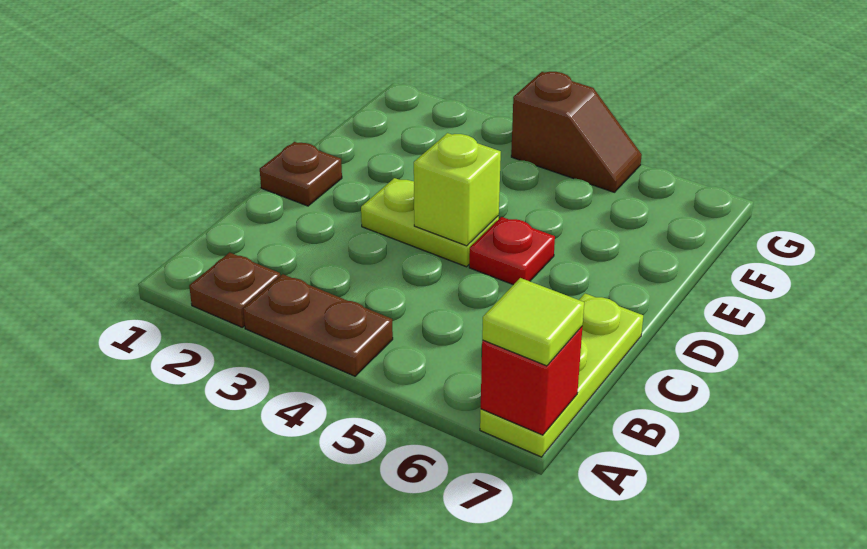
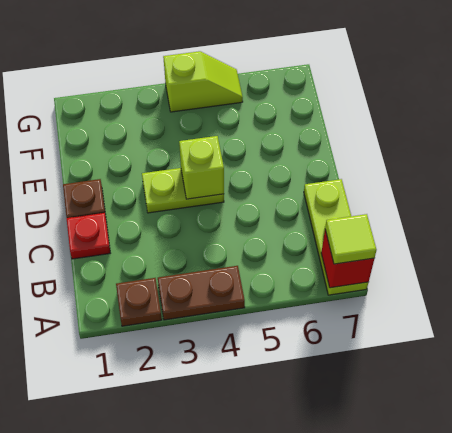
red 1x1 plate [469,217,555,285] -> red 1x1 plate moved to [66,213,110,259]
brown 1x2 slope [511,72,642,192] -> lime 1x2 slope [163,51,243,112]

